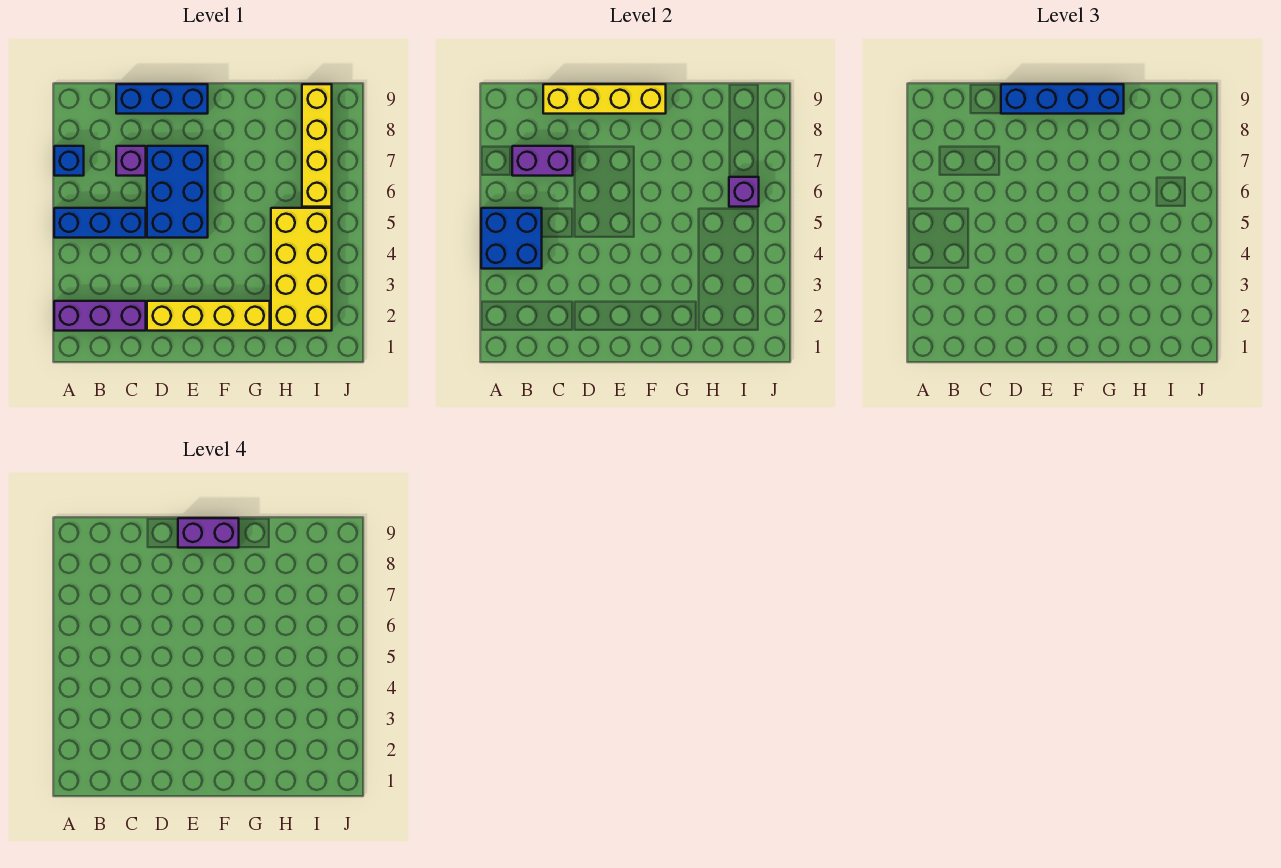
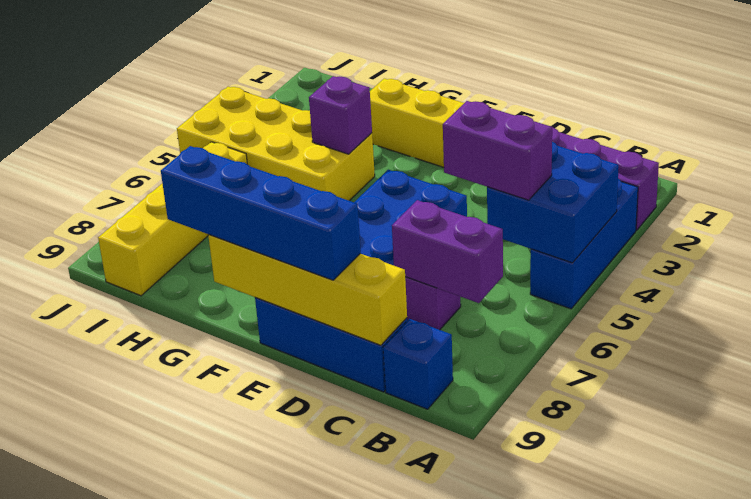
blue 1x3 brick [54,208,146,238] -> blue 1x3 brick turned to [530,179,638,309]
blue 1x1 brick [54,146,84,176] -> blue 1x1 brick moved to [383,319,453,409]
purple 1x2 brick [178,518,239,548] -> purple 1x2 brick moved to [443,101,552,200]
yellow 2x4 brick [271,208,332,331] -> yellow 2x4 brick turned to [177,87,375,201]
purple 1x1 brick [729,177,759,207] -> purple 1x1 brick moved to [309,76,372,154]

